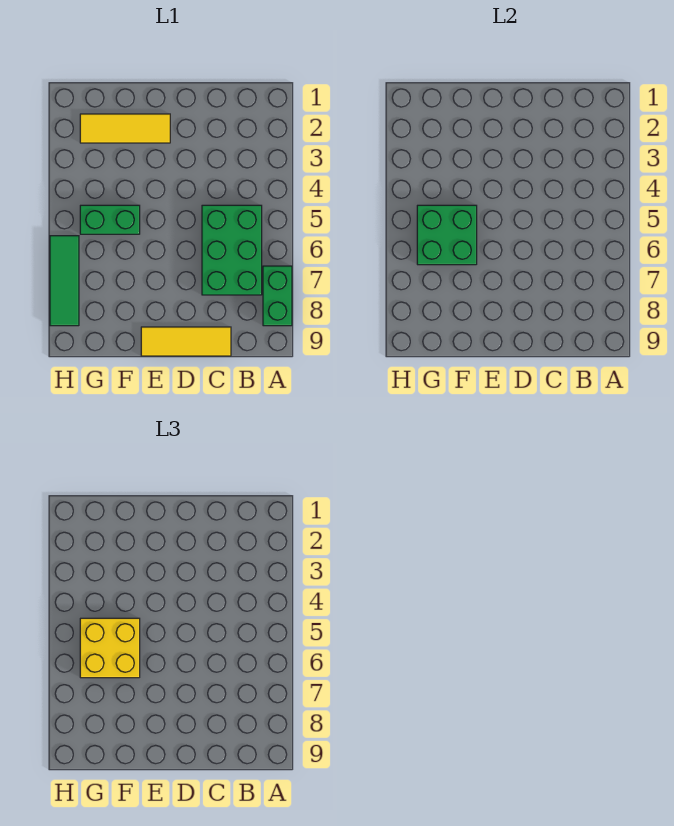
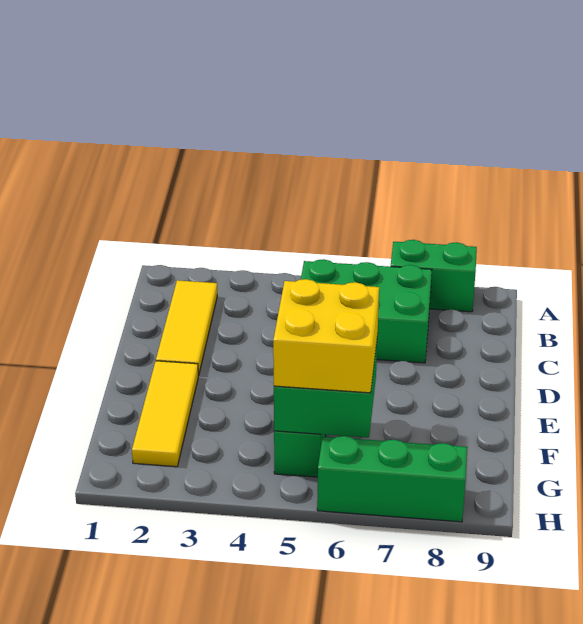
yellow 1x3 tile [141,327,231,356] -> yellow 1x3 tile moved to [156,280,217,375]
green 1x3 tile [50,236,79,326] -> green 1x3 brick [317,436,467,522]

